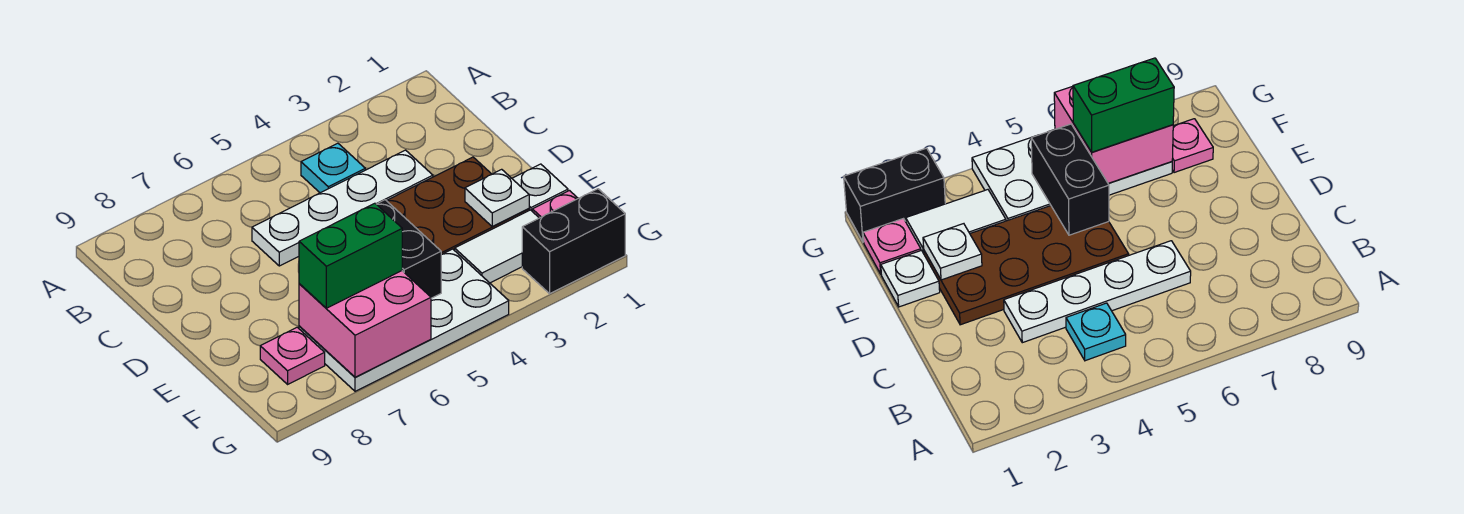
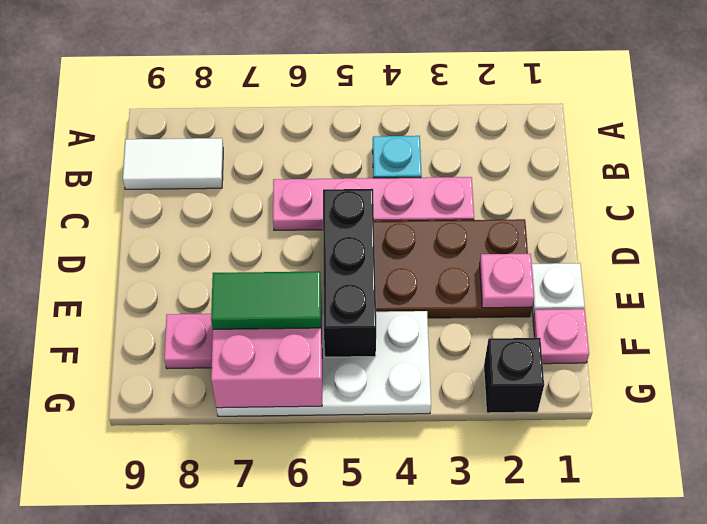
white 1x4 plate [252,150,433,266] -> pink 1x4 plate [273,177,474,230]
white 1x1 plate [465,169,529,226] -> pink 1x1 plate [480,254,534,308]
black 1x2 brick [377,200,441,298] -> black 1x3 brick [323,189,376,357]
white 1x2 tile [455,210,539,283] -> white 1x2 tile moved to [123,138,223,189]
green 1x2 brick [299,203,402,308] -> green 1x2 tile [211,271,321,329]
black 1x2 brick [522,189,625,294] -> black 1x1 brick [484,338,544,413]

